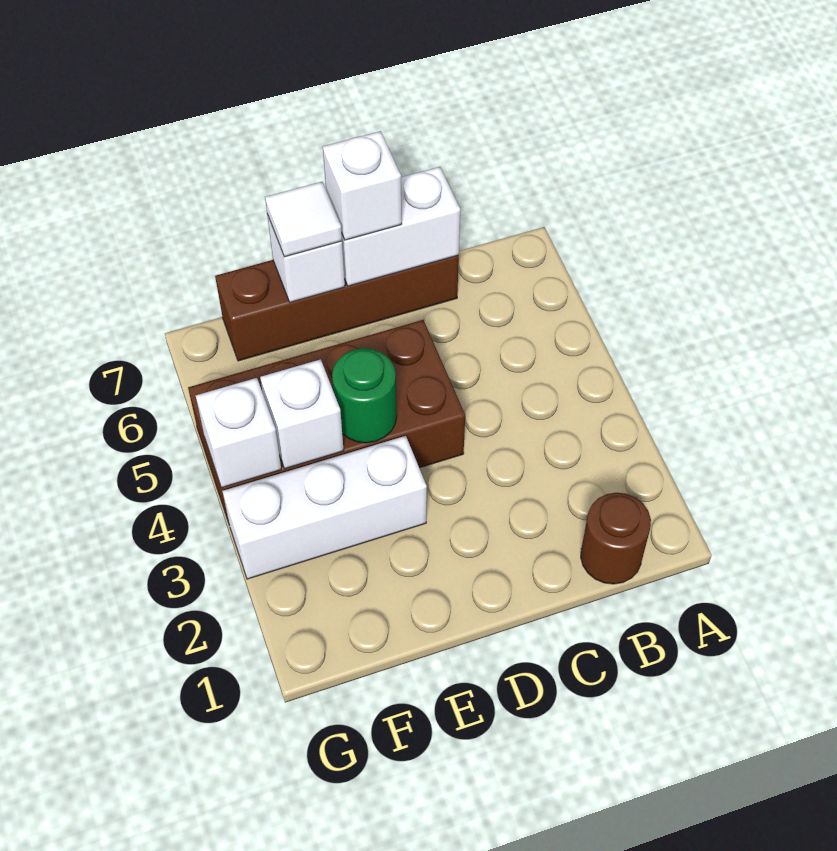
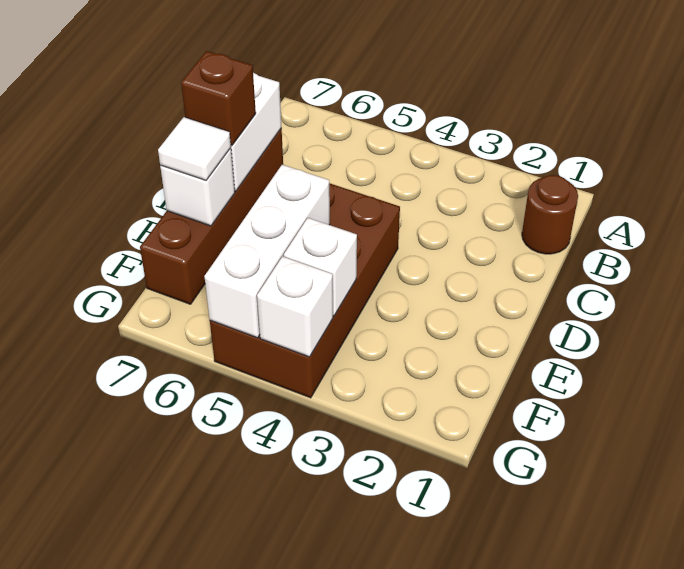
white 1x1 brick [323,131,402,240] -> brown 1x1 brick [181,51,256,145]
white 1x3 brick [222,436,427,579] -> white 1x3 brick moved to [204,165,330,338]
green 1x1 round brick [332,348,397,443] -> none

